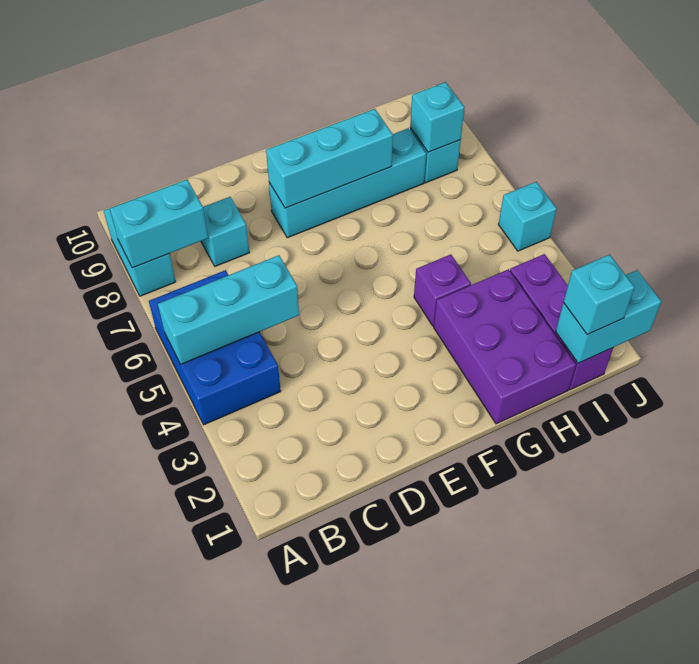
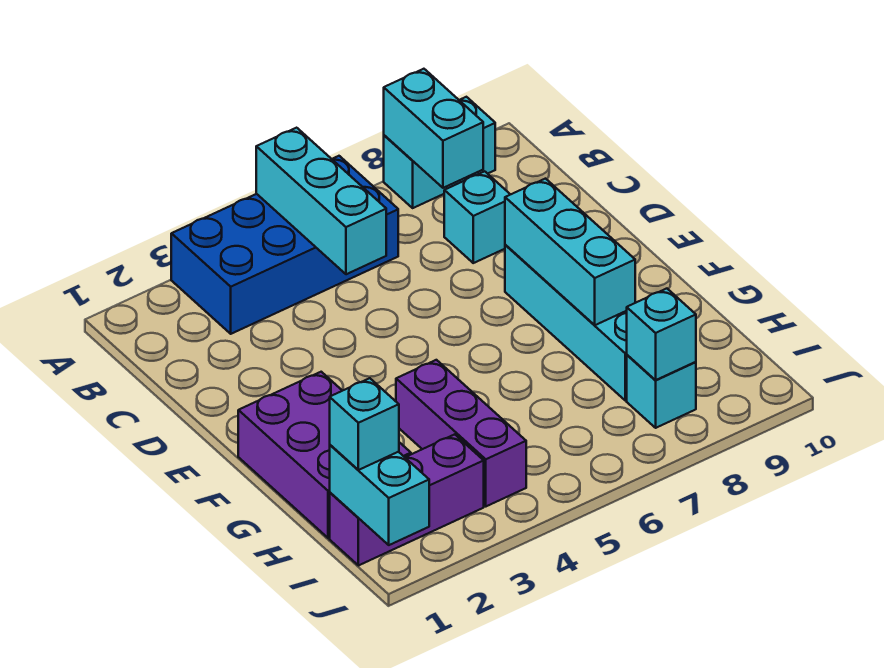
blue 2x3 brick [149,270,281,425] -> blue 2x4 brick [171,156,398,334]
purple 2x3 brick [434,269,576,424] -> purple 2x3 brick turned to [238,372,411,538]
purple 1x1 brick [414,254,471,326] -> purple 1x3 brick [396,360,526,506]
cyan 1x1 brick [498,182,557,251] -> none

